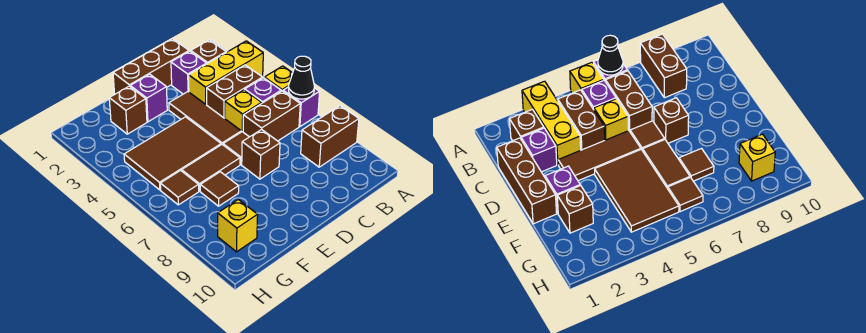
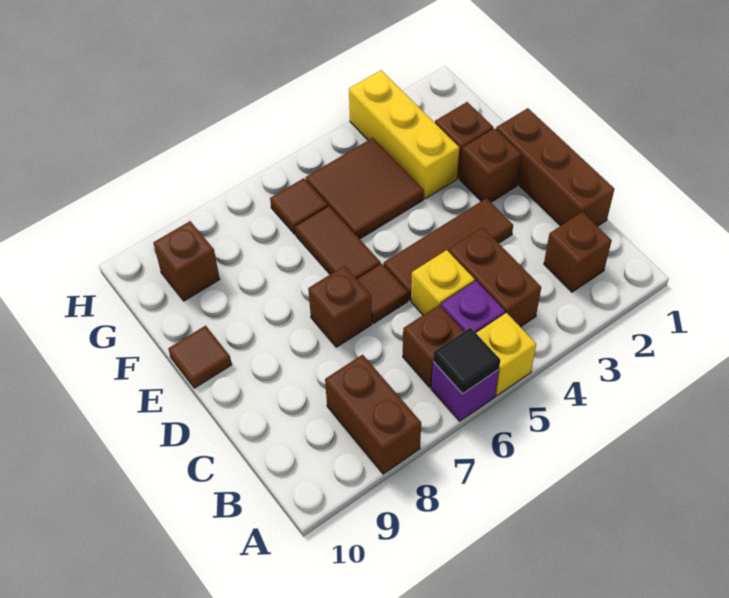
yellow 1x3 brick [189,41,263,105] -> yellow 1x3 brick moved to [349,70,459,199]
black 1x1 cone [289,56,314,99] -> black 1x1 tile [433,327,500,394]
brown 1x2 brick [243,91,300,141] -> brown 1x1 brick [403,305,464,388]
purple 1x1 brick [171,51,207,94] -> none
purple 1x1 brick [130,74,167,122] -> brown 1x1 brick [460,128,522,202]
brown 2x3 tile [124,117,221,190] -> brown 2x2 tile [306,138,424,239]
brown 1x1 tile [200,172,239,206] -> brown 1x1 tile moved to [168,326,232,388]
yellow 1x1 brick [218,199,258,252] -> brown 1x1 brick [153,221,220,301]

